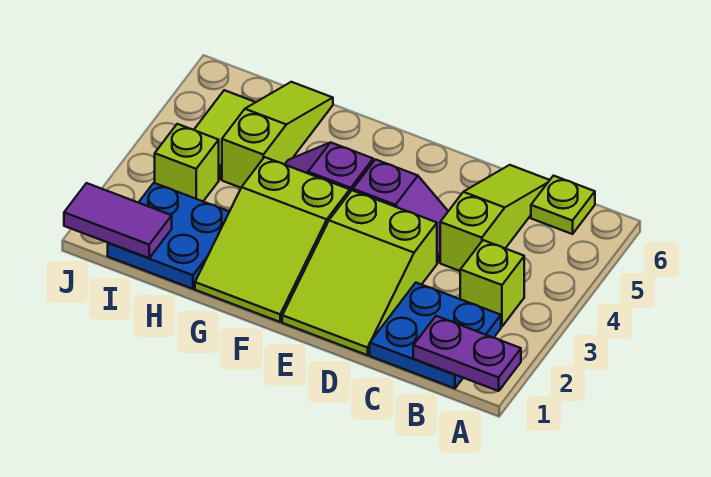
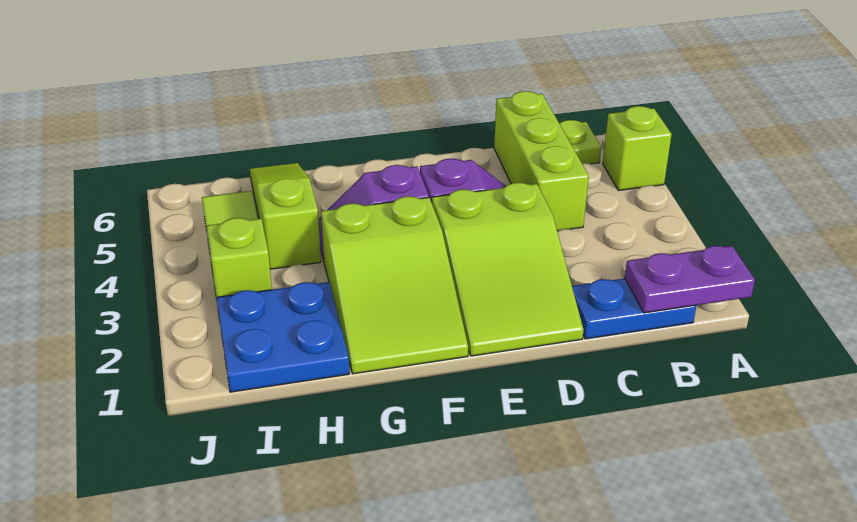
blue 2x2 plate [370,283,501,388] -> blue 1x2 plate [572,278,696,339]
lime 1x1 brick [460,240,524,327] -> lime 1x1 brick moved to [603,106,672,190]
lime 1x3 slope [440,165,550,271] -> lime 1x3 brick [494,91,589,231]
purple 1x2 tile [64,183,172,258] -> none

